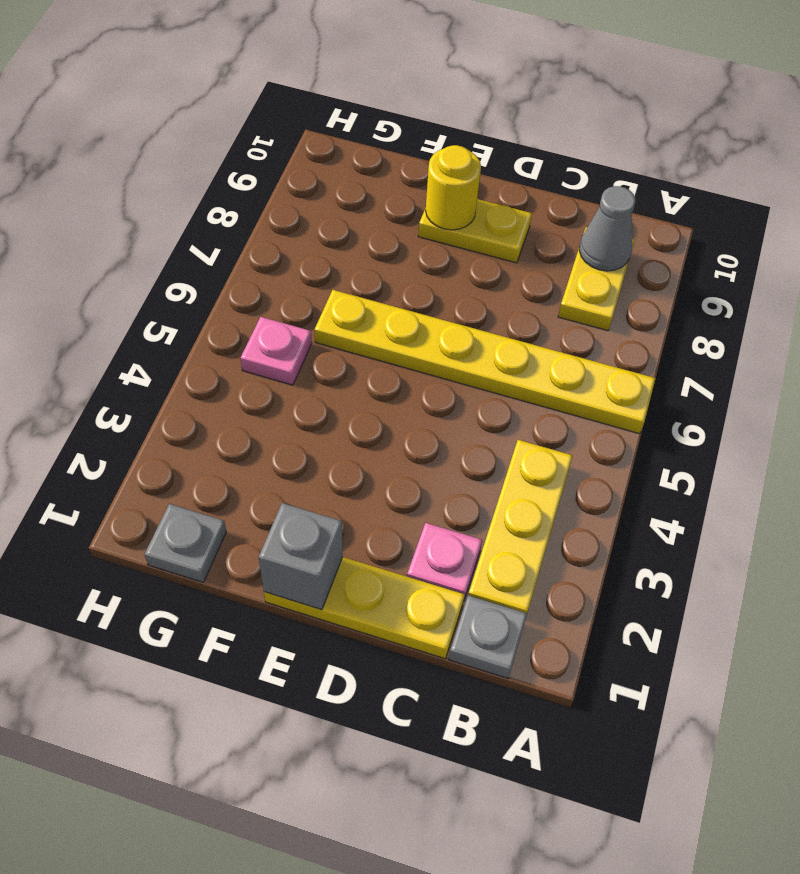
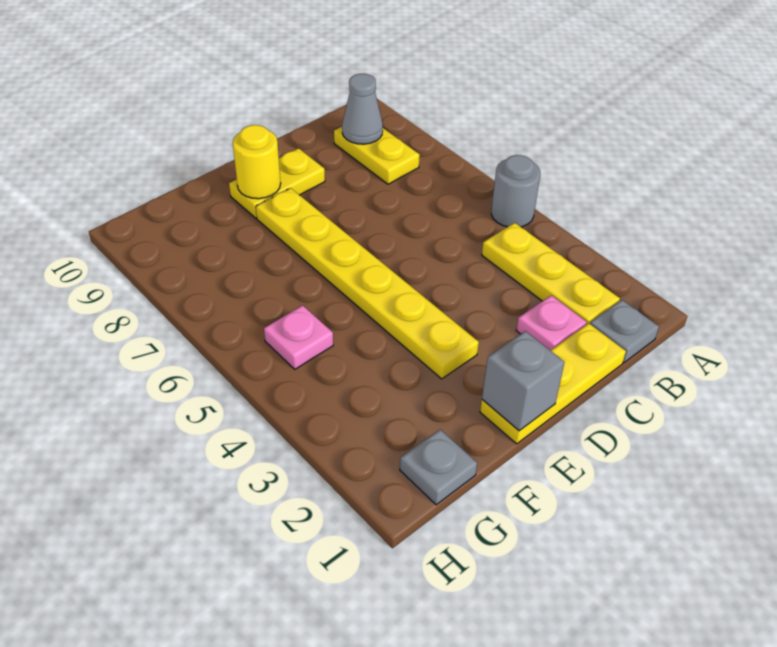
none -> grey 1x1 round brick [491,155,540,227]
yellow 1x6 plate [314,290,656,434] -> yellow 1x6 plate turned to [256,188,479,379]

